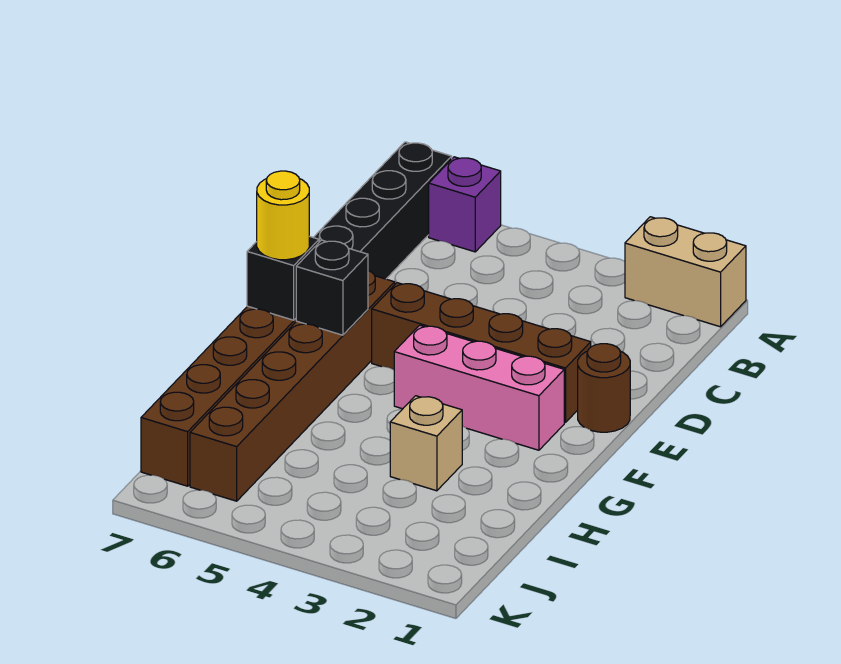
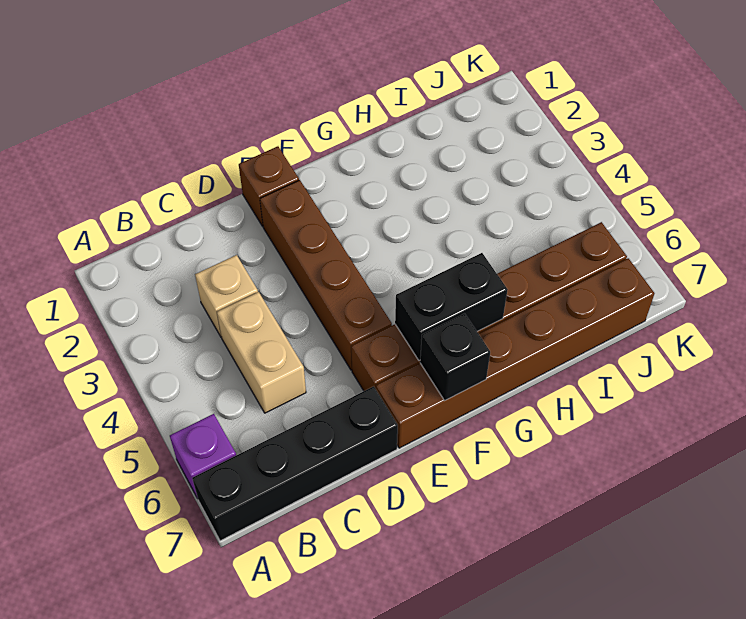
tan 1x2 brick [625,217,746,327] -> tan 1x2 brick moved to [217,292,306,413]
brown 1x1 round brick [578,344,630,432] -> brown 1x1 brick [239,146,299,226]
pink 1x3 brick [394,325,564,450] -> none
black 1x1 brick [296,240,368,335] -> black 1x2 brick [395,253,508,361]
yellow 1x1 round brick [257,171,309,260] -> none
tan 1x1 brick [390,396,462,491] -> tan 1x1 brick moved to [195,255,258,336]

